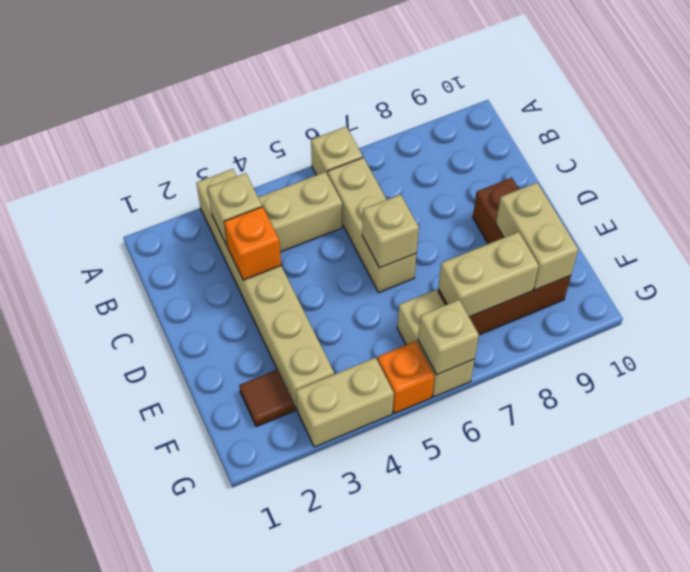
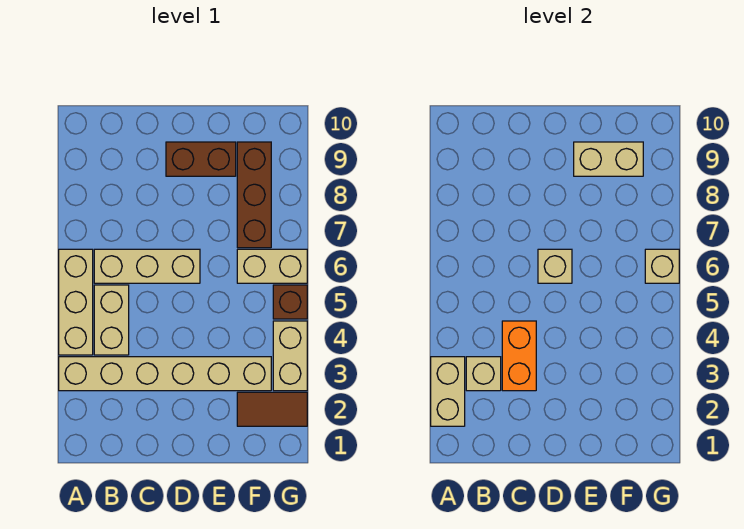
tan 1x1 brick [311,127,363,175] -> tan 1x3 brick [59,249,93,355]
orange 1x1 brick [224,207,281,280] -> orange 1x2 brick [502,321,536,391]
brown 1x1 tile [239,370,295,427] -> brown 1x2 tile [237,392,307,426]
tan 1x2 brick [438,232,539,317] -> tan 1x2 brick moved to [431,357,465,426]
orange 1x1 brick [378,341,435,413] -> brown 1x1 brick [273,285,307,319]

